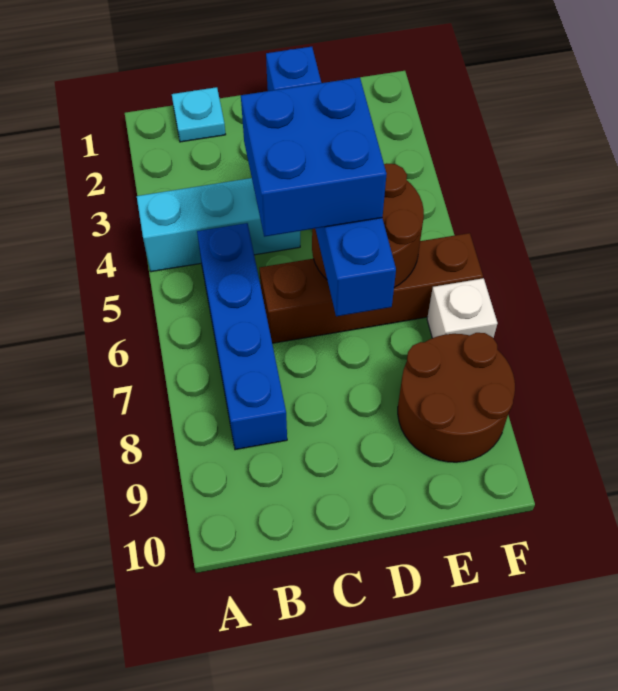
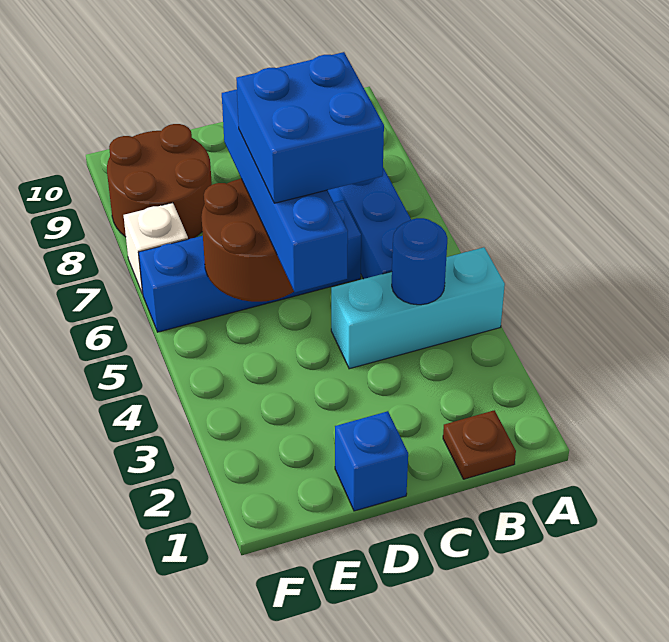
cyan 1x1 plate [172,87,226,142] -> brown 1x1 plate [443,410,516,479]
none -> blue 1x1 round brick [392,218,447,305]
brown 1x4 brick [259,233,483,343] -> blue 1x4 brick [139,200,361,332]

